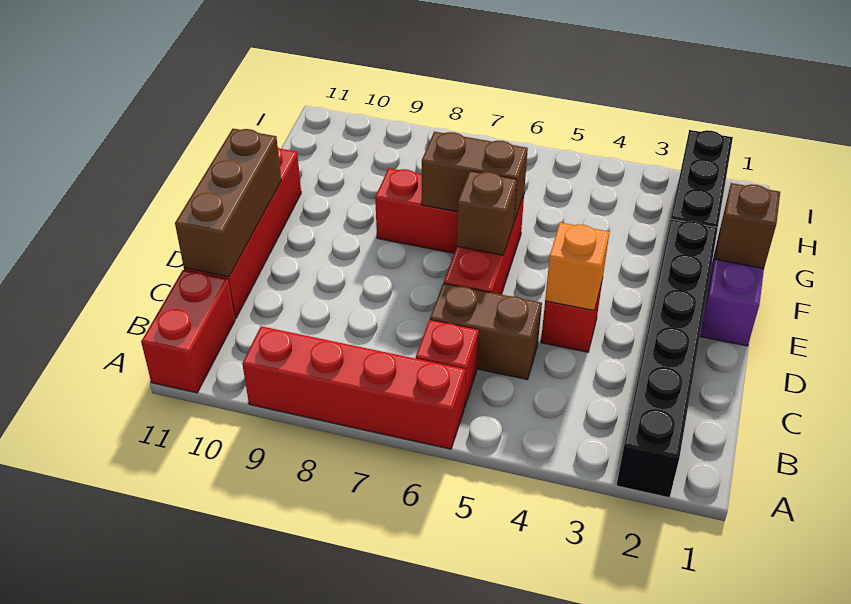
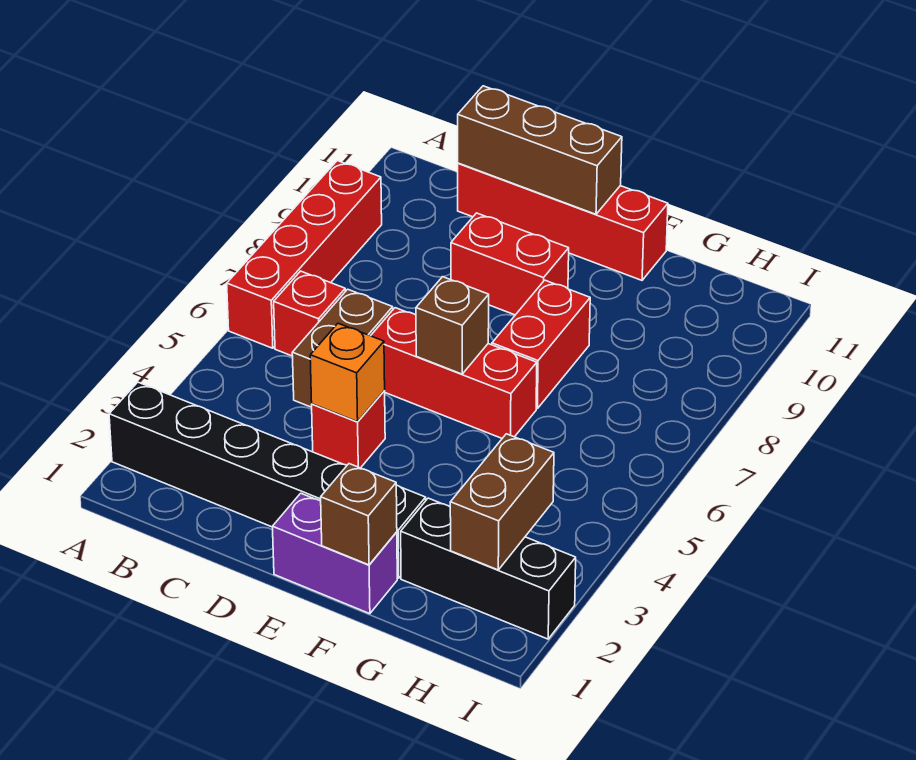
red 1x2 brick [141,270,235,393] -> red 1x2 brick moved to [451,213,569,315]
brown 1x2 brick [422,132,528,221] -> brown 1x2 brick moved to [450,434,554,570]

